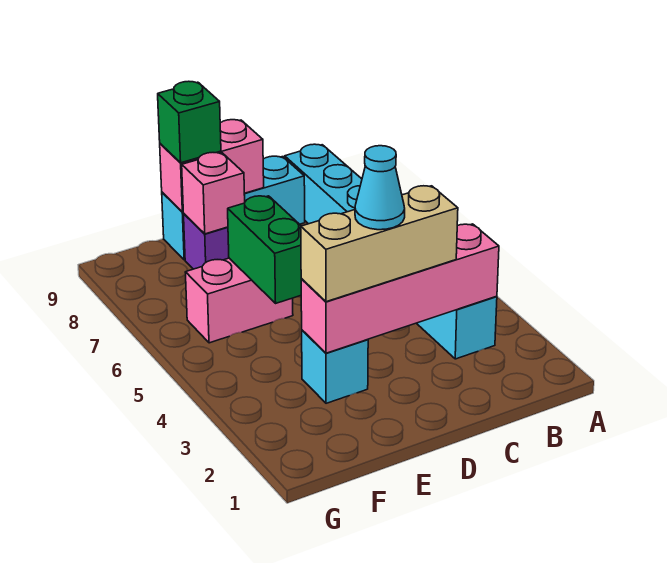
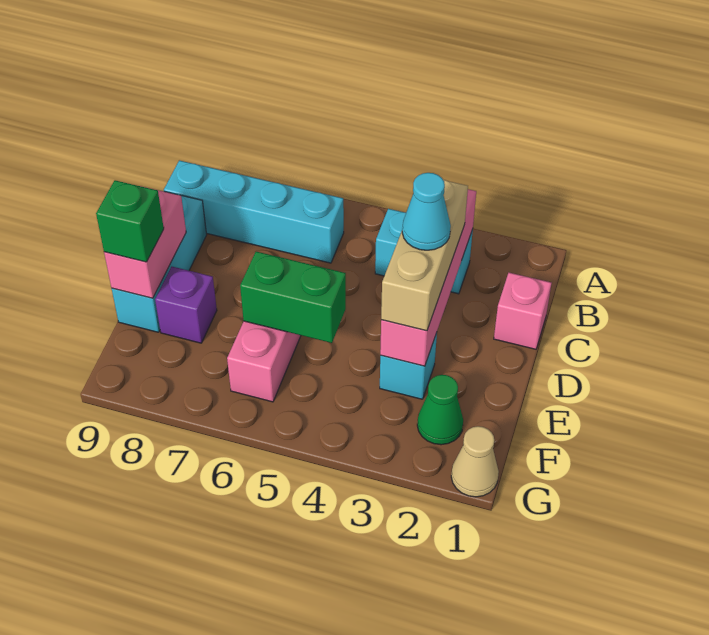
pink 1x1 brick [182,153,245,234] -> pink 1x1 brick moved to [494,273,551,349]
none -> green 1x1 cone [417,375,463,445]
none -> tan 1x1 cone [451,426,499,497]

